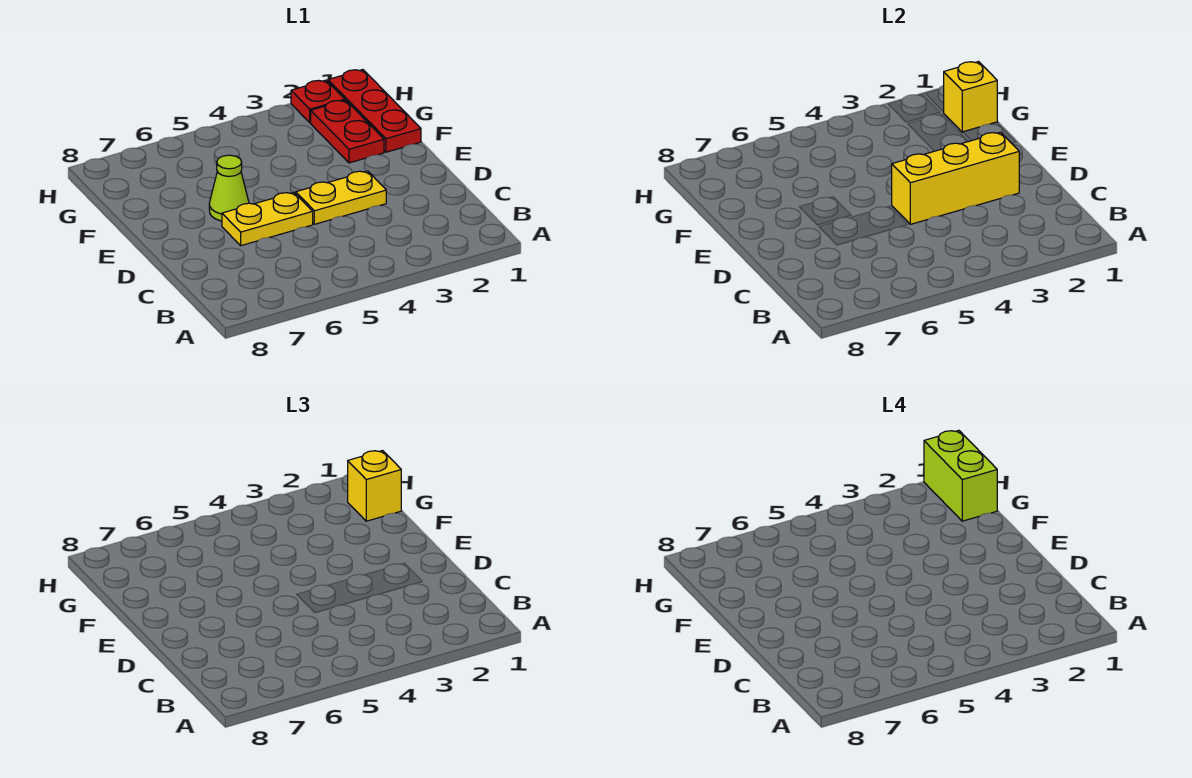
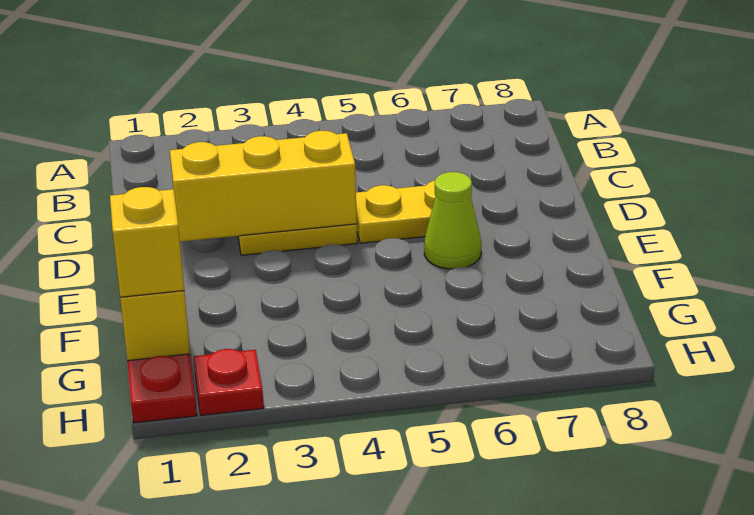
red 1x2 plate [311,100,384,163] -> none
lime 1x2 brick [924,431,997,521] -> none

